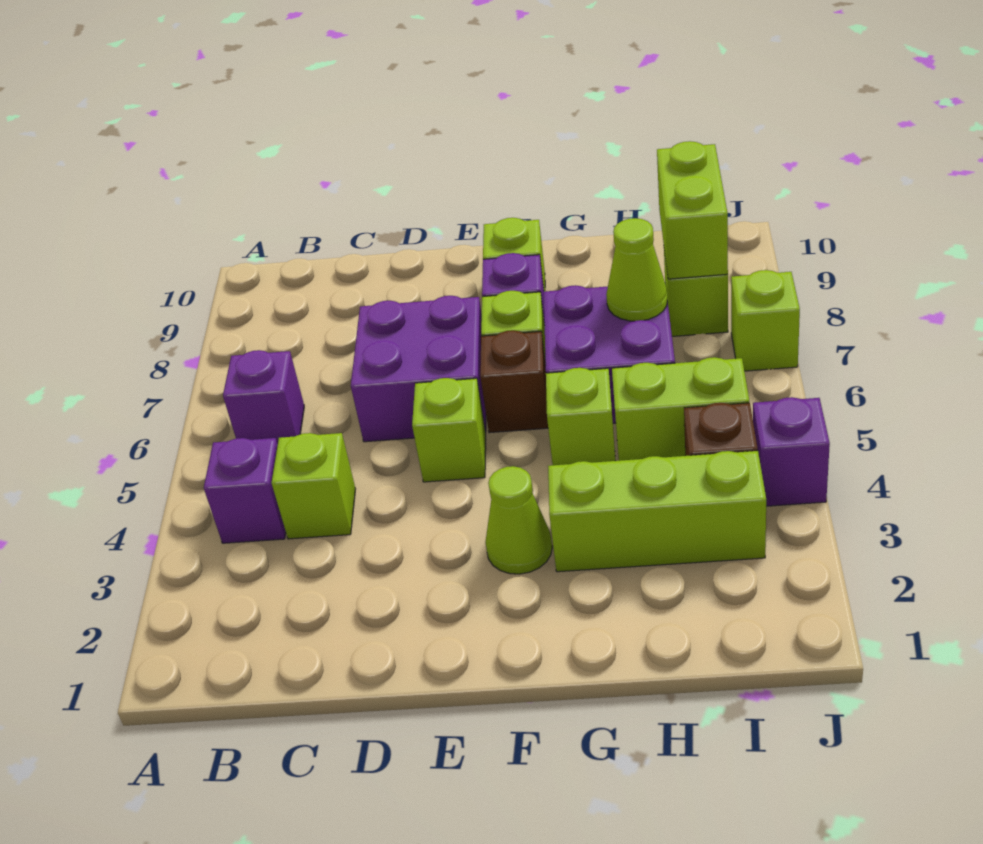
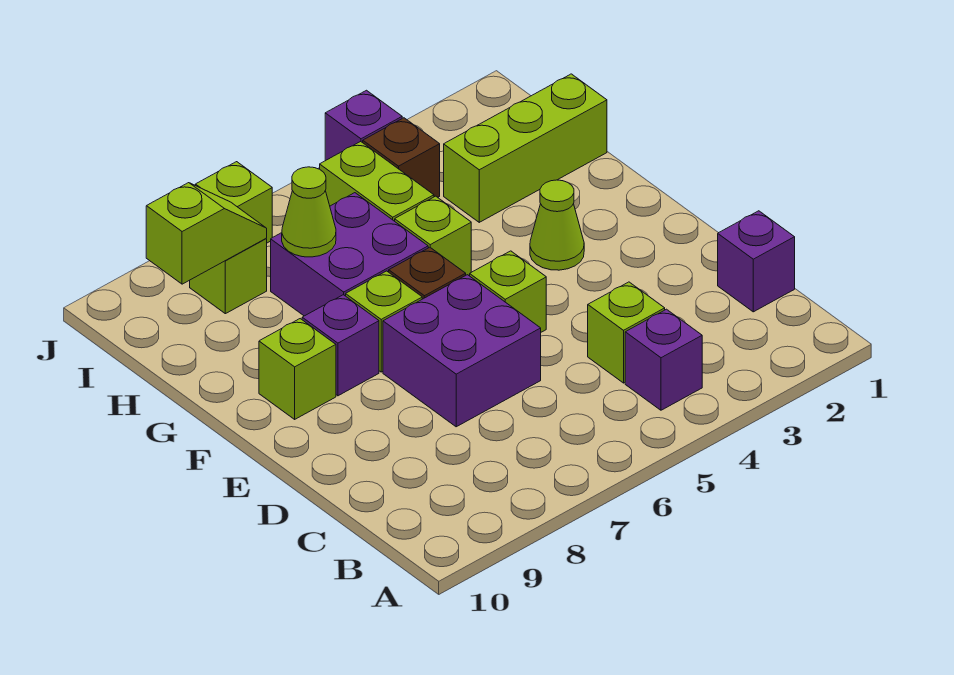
purple 1x1 brick [223,350,304,444] -> purple 1x1 brick moved to [718,211,795,312]
lime 1x3 brick [548,451,766,572] -> lime 1x3 brick turned to [444,74,607,222]
lime 1x2 brick [657,141,728,279] -> lime 1x2 slope [146,183,267,284]

